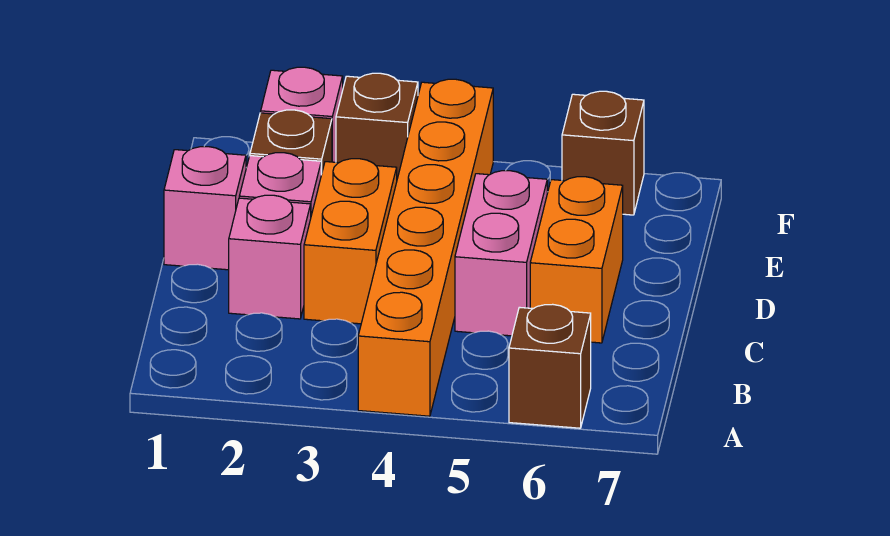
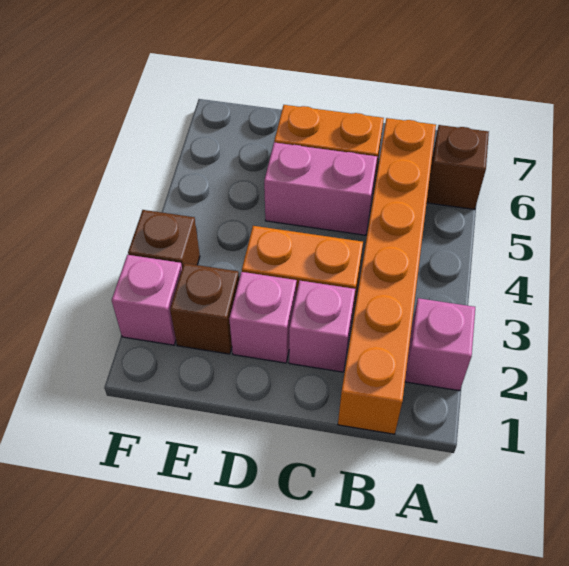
orange 1x6 brick [358,79,493,416] -> orange 1x6 brick turned to [338,118,436,434]
pink 1x1 brick [164,147,246,270] -> pink 1x1 brick moved to [405,298,475,391]
brown 1x1 brick [562,91,644,215] -> none

